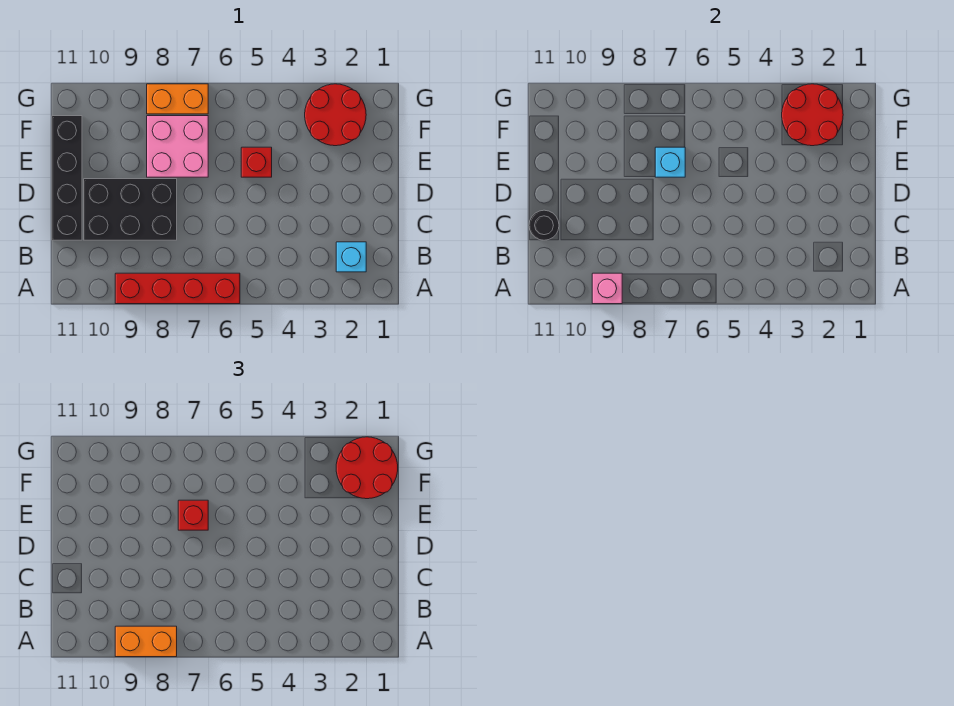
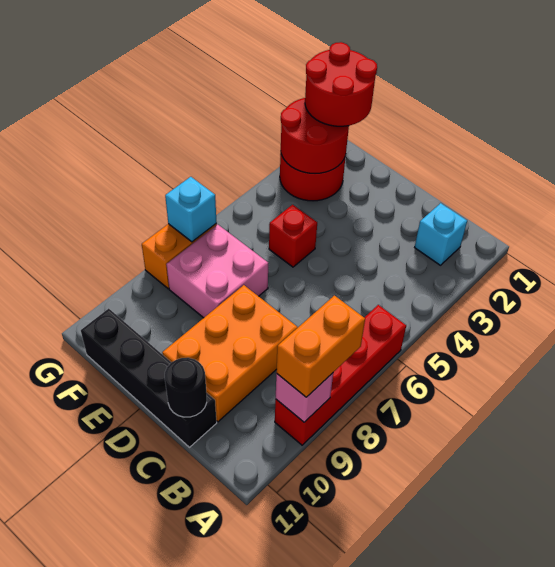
black 2x3 brick [84,179,177,240] -> orange 2x3 brick [162,285,298,422]
cyan 1x1 brick [655,147,685,177] -> cyan 1x1 brick moved to [165,177,217,242]
red 1x1 brick [178,500,208,530] -> none

